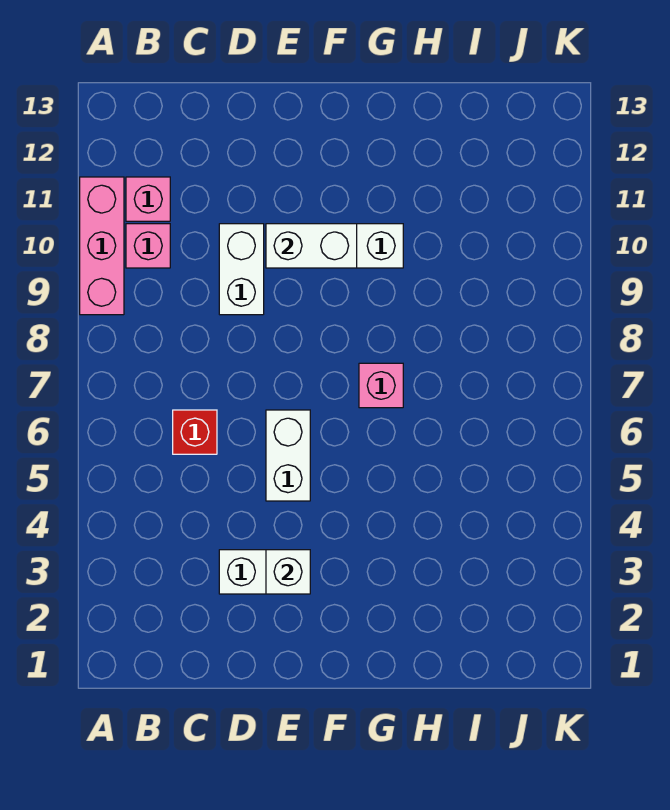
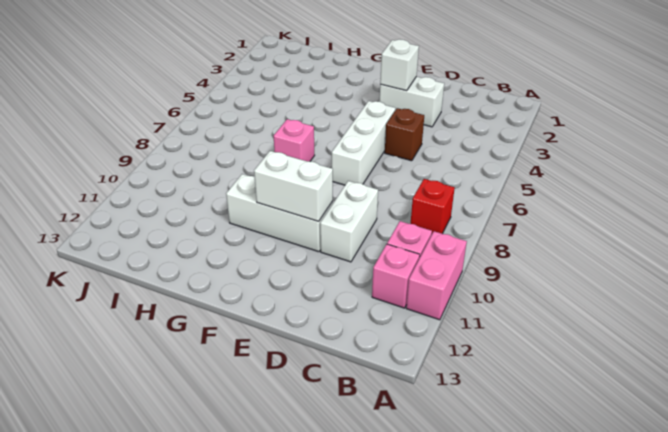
pink 1x3 brick [80,177,124,315] -> pink 1x2 brick [406,231,467,320]
red 1x1 brick [173,410,217,454] -> red 1x1 brick moved to [411,179,455,234]
none -> brown 1x1 brick [385,108,424,161]
white 1x2 brick [266,410,310,501] -> white 1x3 brick [332,101,395,185]

